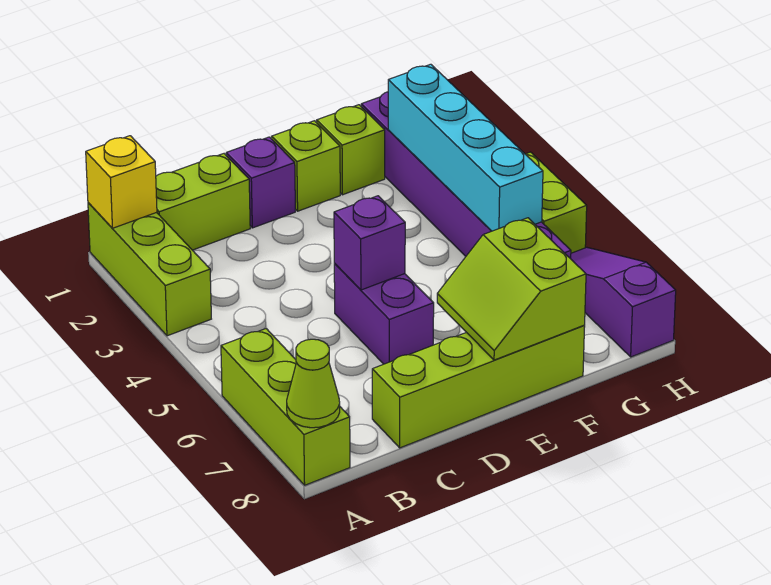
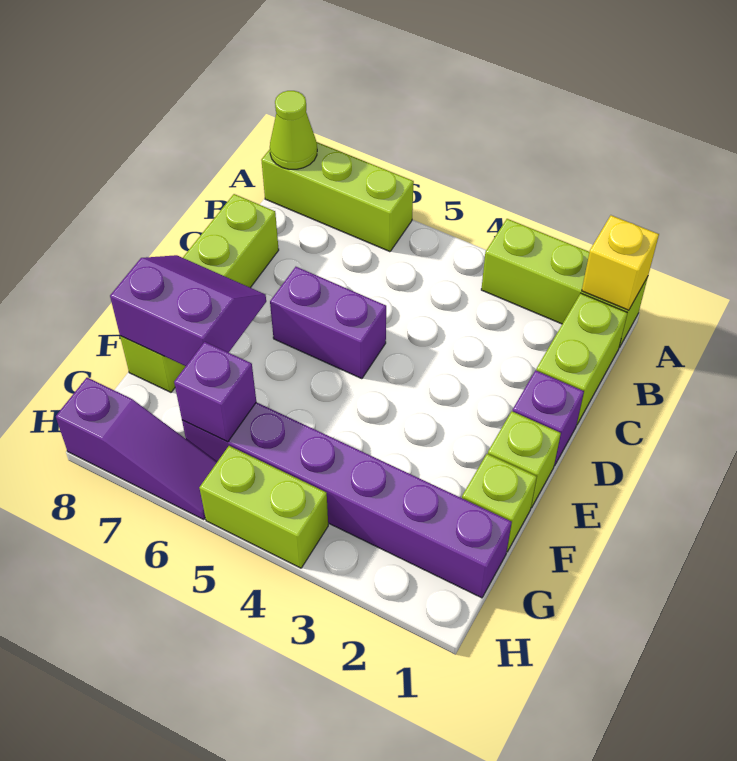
purple 1x1 brick [334,196,405,290] -> purple 1x1 brick moved to [174,342,256,442]
lime 2x2 slope [437,218,586,360] -> purple 2x2 slope [110,255,266,366]
cyan 1x4 brick [388,64,543,231] -> none

